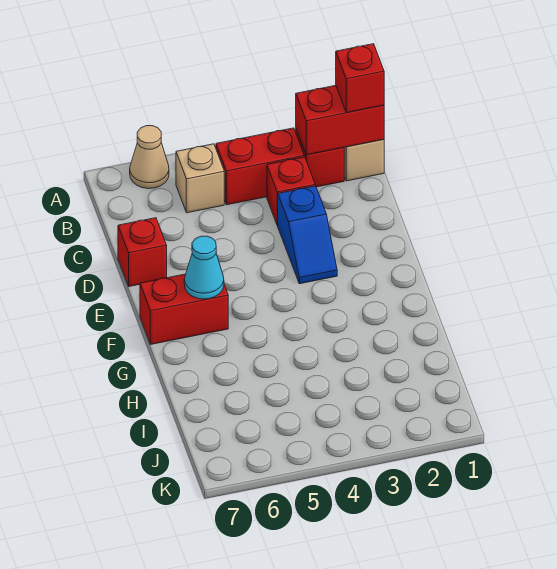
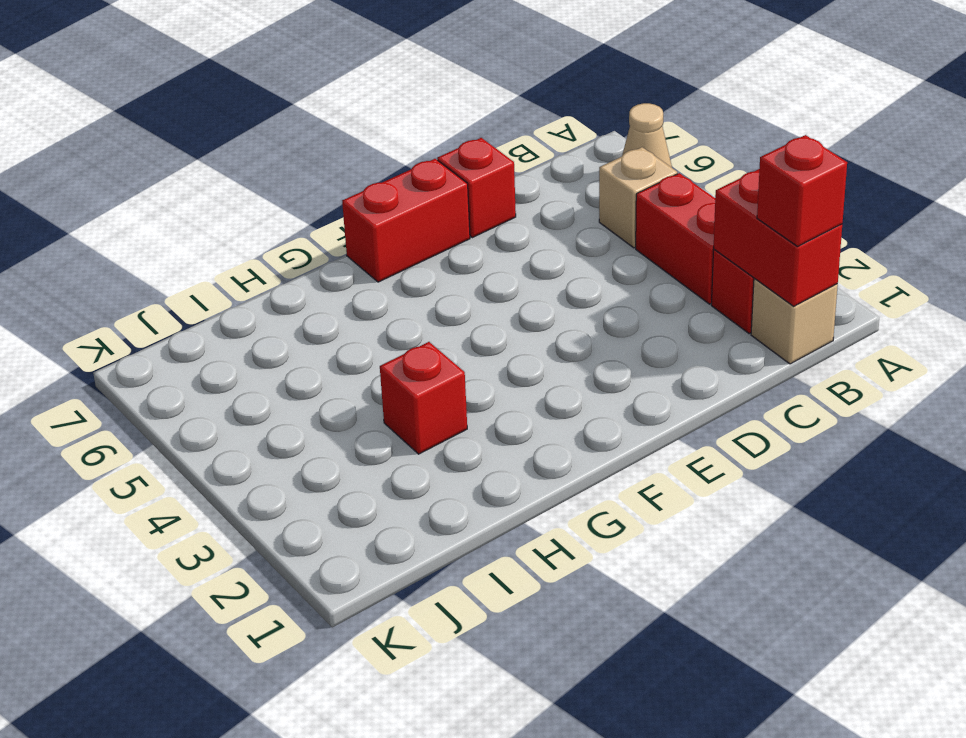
red 1x1 brick [267,157,315,226] -> red 1x1 brick moved to [380,342,467,454]
blue 1x2 slope [278,186,337,284] -> none
red 1x2 brick [140,274,228,344] -> red 1x2 brick turned to [342,159,470,282]
cyan 1x1 cone [184,236,224,299] -> none

